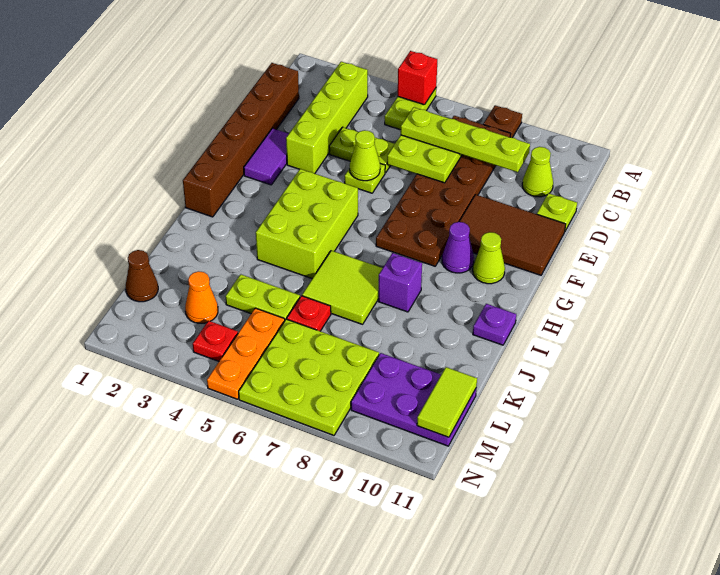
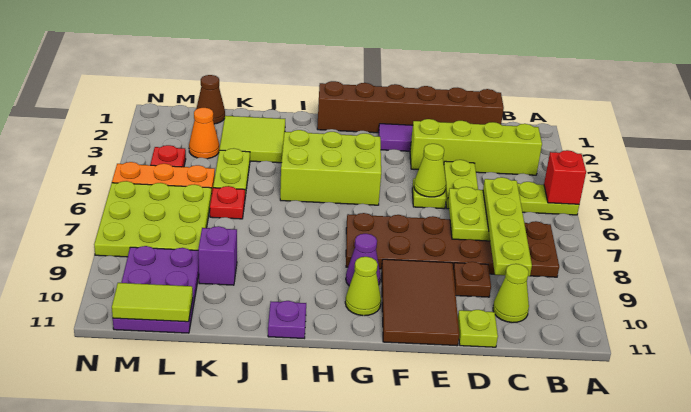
brown 1x1 plate [483,105,522,138] -> brown 1x1 plate moved to [453,262,491,297]
lime 2x2 tile [302,251,383,324] -> lime 2x2 tile moved to [219,116,285,163]
purple 1x1 brick [378,253,422,312] -> purple 1x1 brick moved to [198,226,237,285]

